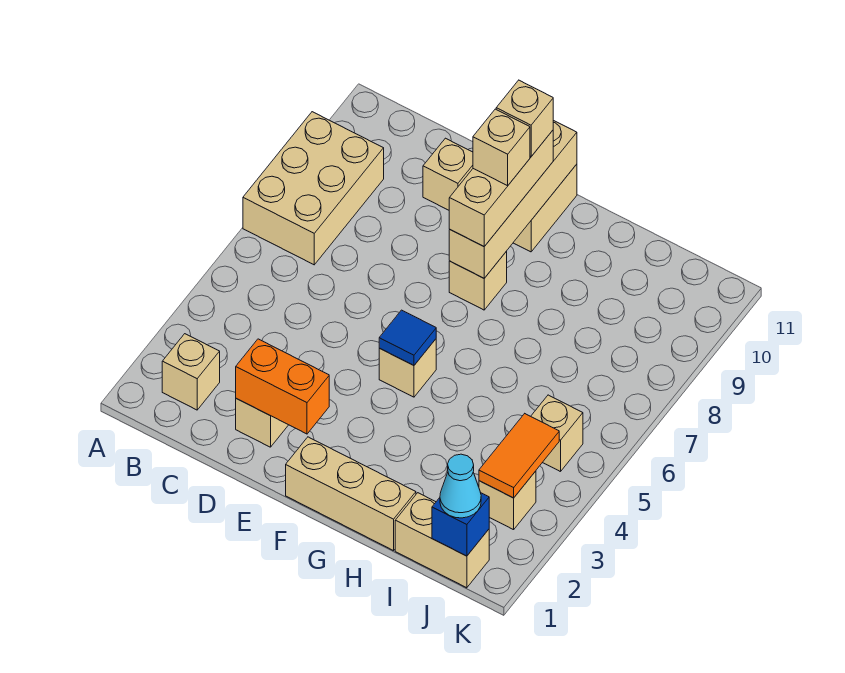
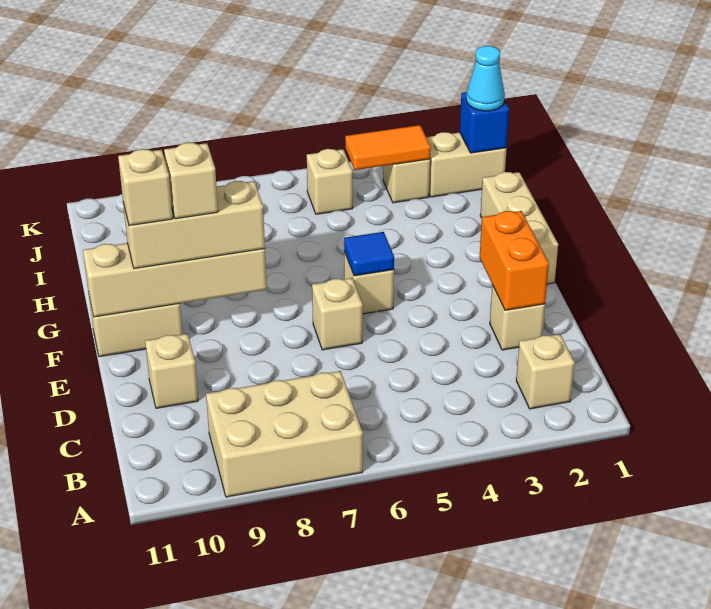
tan 1x1 brick [449,251,507,310] -> tan 1x1 brick moved to [312,278,363,350]
tan 1x2 brick [395,493,489,588] -> tan 1x2 brick turned to [426,132,507,197]

